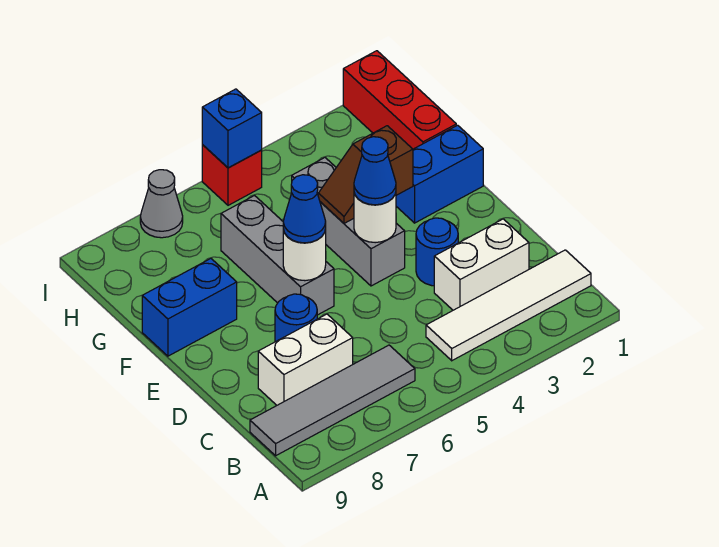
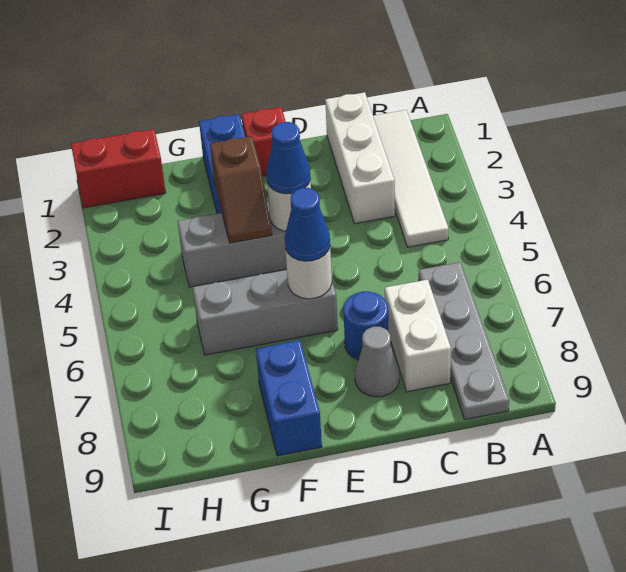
grey 1x4 tile [250,345,415,456] -> grey 1x4 plate [419,262,509,419]
white 1x2 brick [434,219,529,310] -> white 1x3 brick [325,92,395,224]
blue 1x1 round brick [416,218,458,286] -> none
red 1x3 brick [343,51,456,149] -> red 1x2 brick [71,129,166,208]
red 1x1 brick [202,145,262,205] -> red 1x1 brick moved to [241,107,286,176]
blue 1x1 brick [202,89,262,168] -> none
grey 1x1 cone [140,170,183,238] -> grey 1x1 cone moved to [355,327,400,397]

